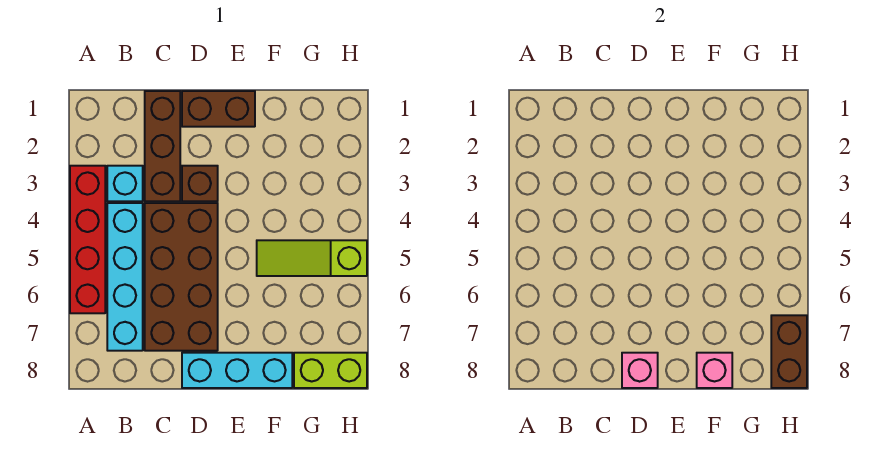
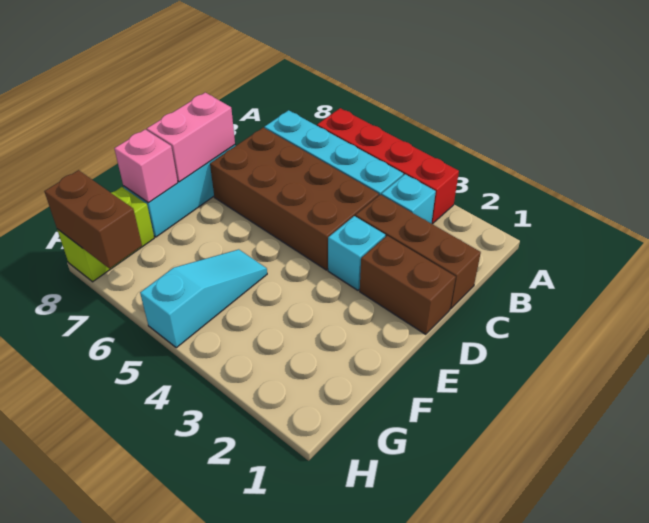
brown 1x2 brick [182,91,255,127] -> brown 1x2 brick turned to [360,236,456,334]
brown 1x1 brick [182,166,218,201] -> cyan 1x1 brick [328,216,385,290]
pink 1x1 brick [622,353,658,388] -> pink 1x2 brick [147,93,235,182]
lime 1x3 slope [257,240,367,276] -> cyan 1x3 slope [140,249,267,348]

